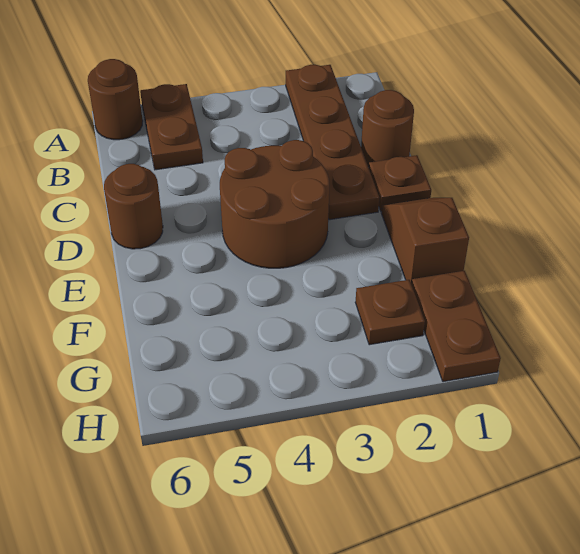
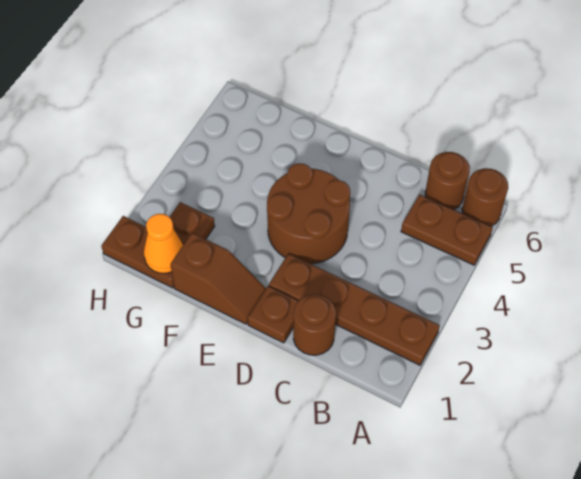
brown 1x1 round brick [104,164,163,249] -> brown 1x1 round brick moved to [425,152,470,210]
none -> orange 1x1 cone [144,214,183,273]

